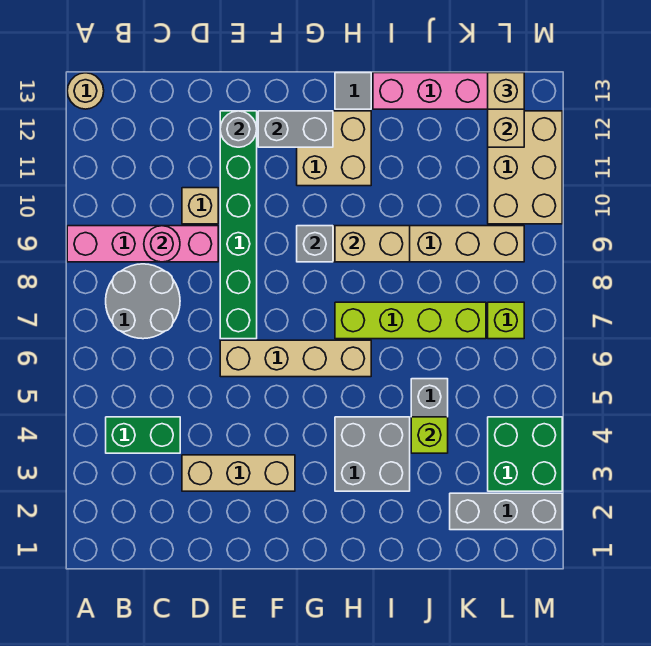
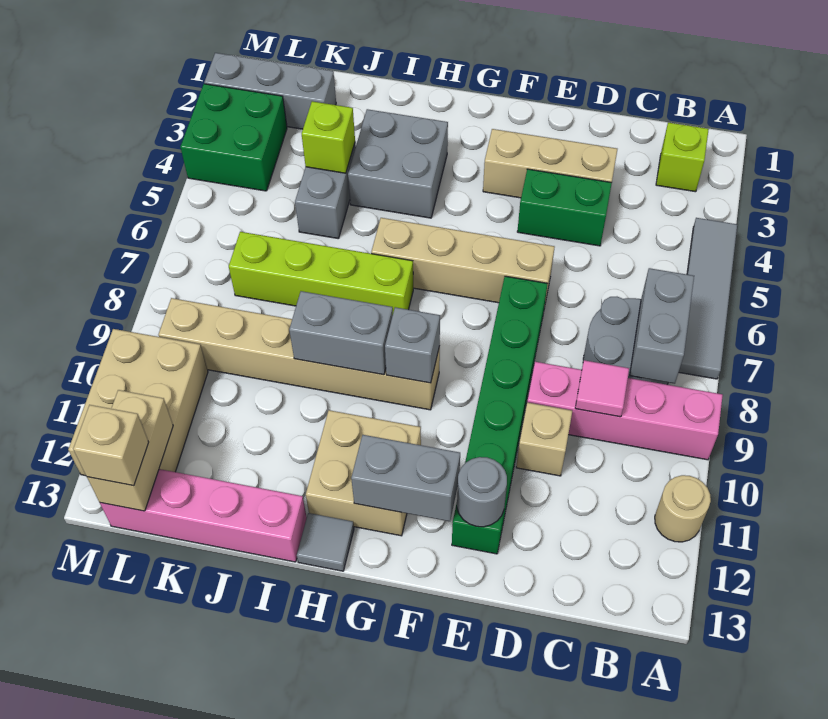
none -> grey 1x4 tile [679,218,737,379]
tan 1x1 round brick [67,73,104,109] -> tan 1x1 round brick moved to [655,475,711,542]
green 1x2 brick [106,417,180,453] -> green 1x2 brick moved to [517,169,612,246]
none -> grey 1x2 brick [630,268,694,384]
pink 1x1 round brick [144,226,180,262] -> pink 1x1 tile [575,360,629,417]
tan 1x2 brick [335,226,410,262] -> grey 1x2 brick [289,291,393,375]
lime 1x1 brick [488,302,524,339] -> lime 1x1 brick moved to [656,122,709,192]

